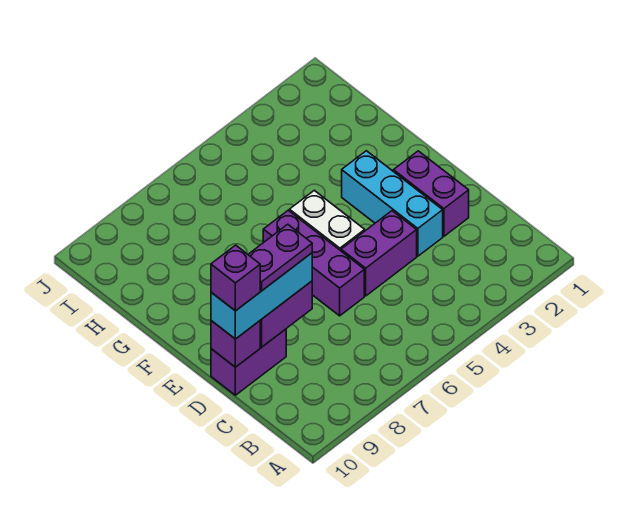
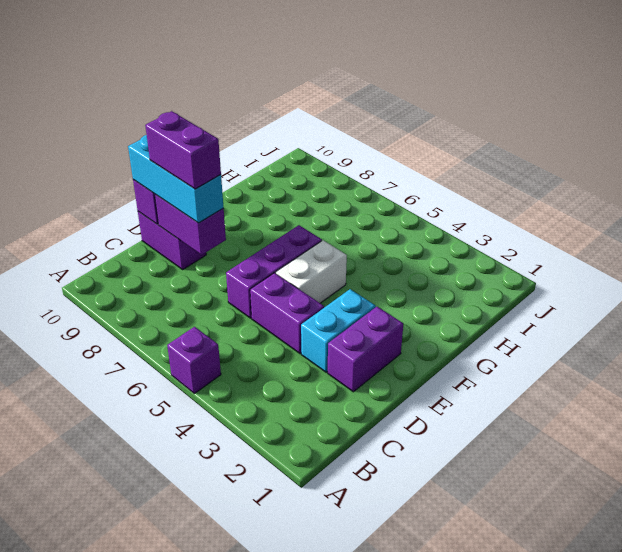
cyan 1x3 brick [342,151,443,256] -> cyan 1x2 brick [301,289,376,372]
purple 1x2 plate [248,224,312,291] -> purple 1x2 brick [145,111,221,189]
purple 1x1 brick [211,245,260,311] -> purple 1x1 brick moved to [167,327,221,393]

